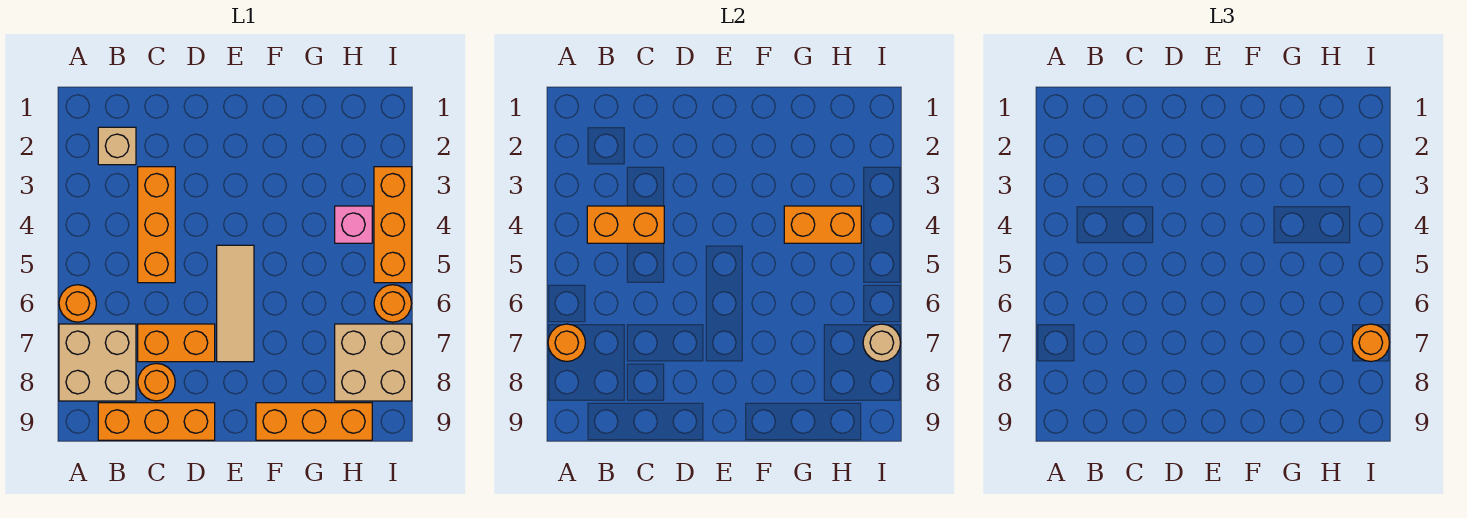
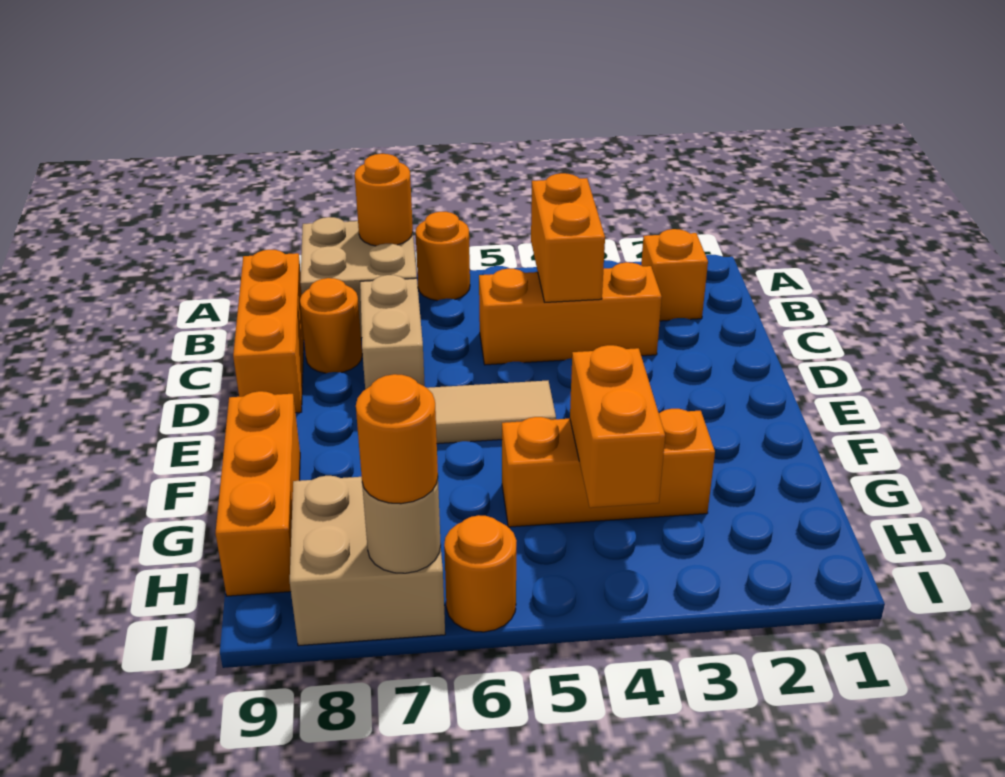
tan 1x1 brick [98,127,136,165] -> orange 1x1 brick [641,229,708,321]
orange 1x2 brick [138,324,215,362] -> tan 1x2 brick [360,275,425,389]
pink 1x1 brick [335,206,372,243] -> none
orange 1x3 brick [374,167,412,283] -> orange 1x3 brick moved to [502,409,715,527]

